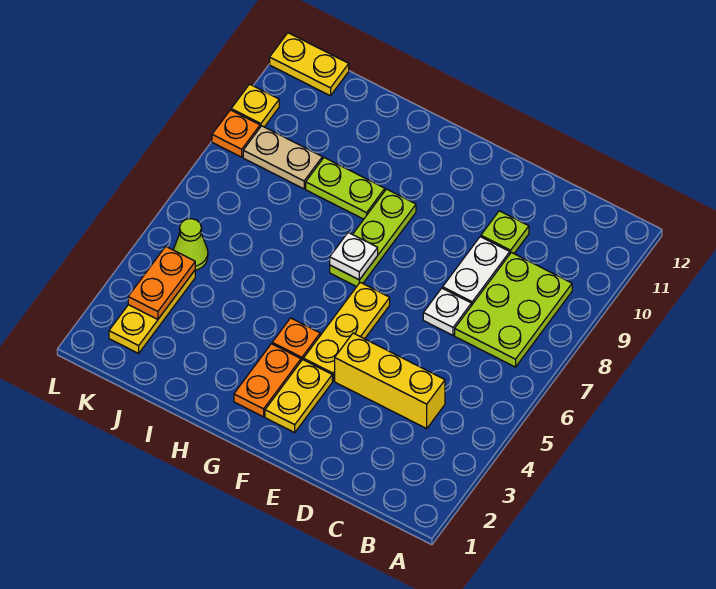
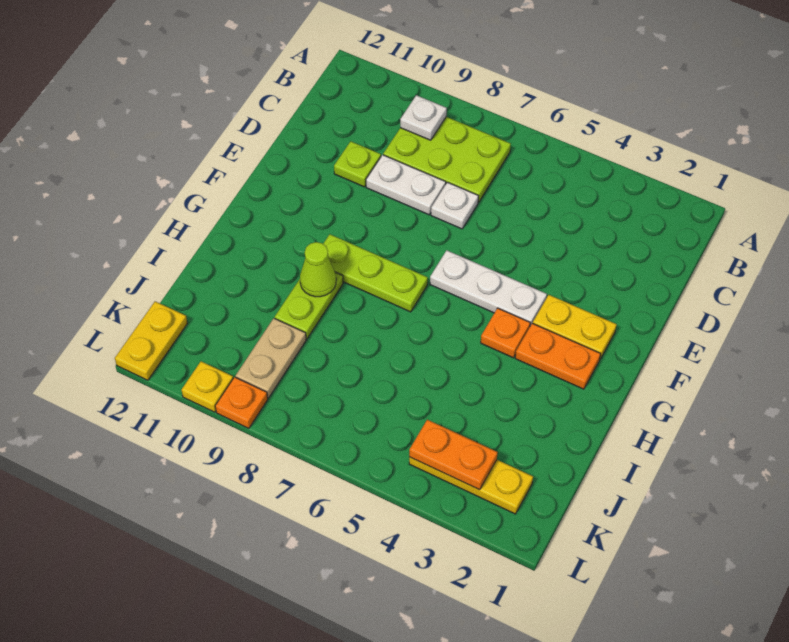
yellow 1x3 brick [335,333,445,428] -> none
yellow 1x3 plate [303,282,390,381] -> white 1x3 plate [430,250,547,326]
white 1x1 plate [330,233,378,280] -> white 1x1 plate moved to [400,95,447,140]
lime 1x1 cone [174,219,208,270] -> lime 1x1 cone moved to [300,242,336,297]

